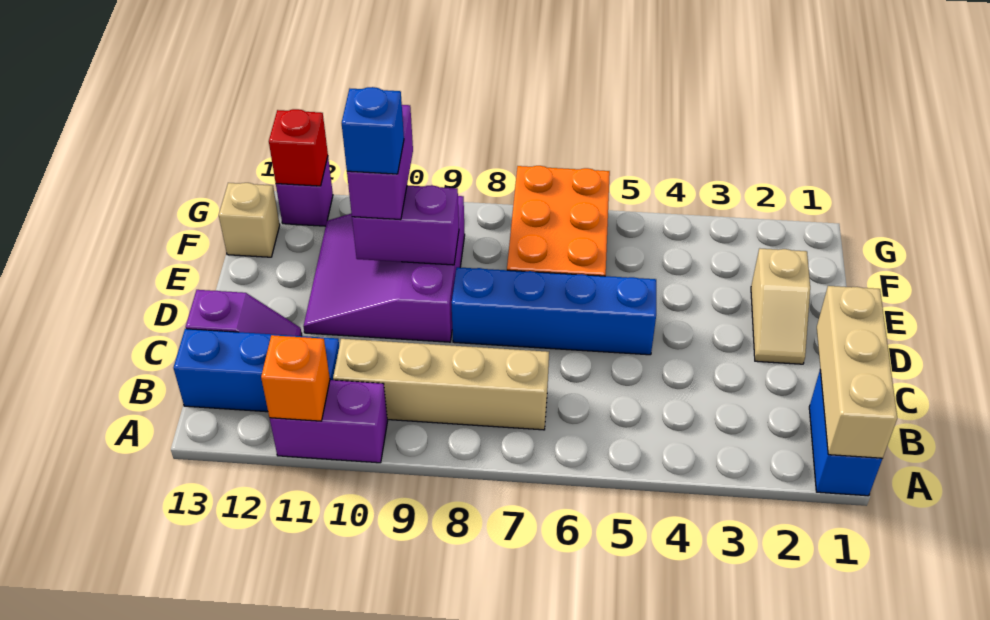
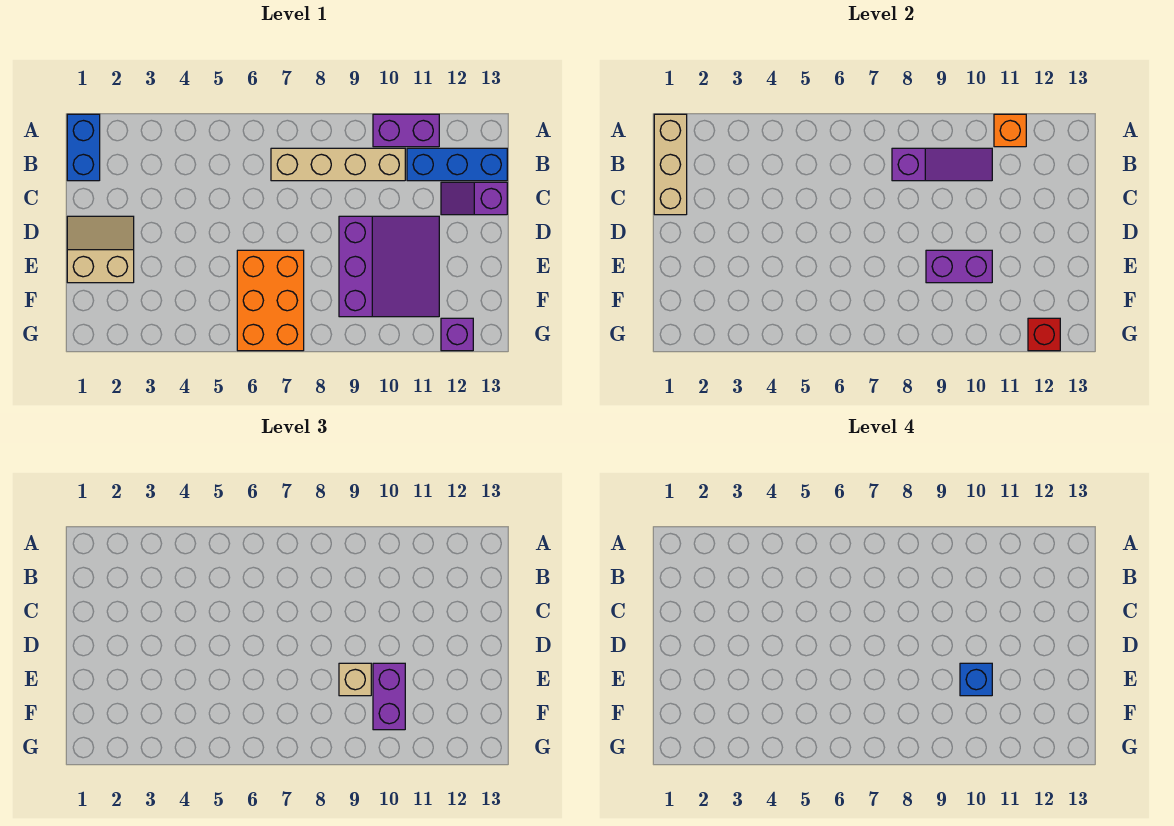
none -> purple 1x3 slope [892,148,992,181]
tan 1x2 slope [751,248,810,364] -> tan 2x2 slope [67,216,134,283]
blue 1x4 brick [452,267,656,355] -> none
tan 1x1 brick [219,183,280,257] -> tan 1x1 brick moved to [339,663,371,696]

